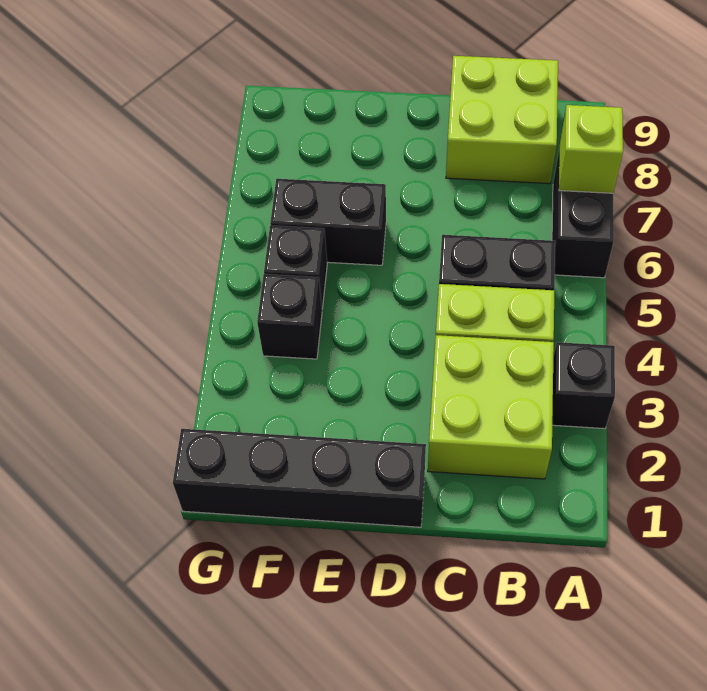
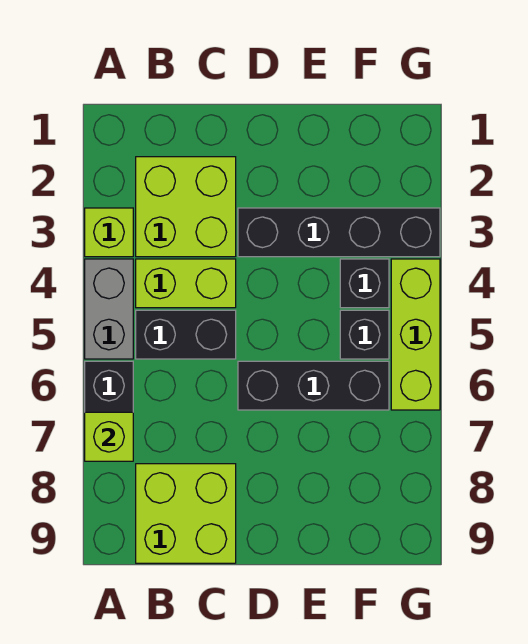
black 1x1 brick [552,342,615,429] -> lime 1x1 brick [85,208,133,257]
none -> grey 1x2 brick [85,259,133,359]
black 1x4 brick [173,429,426,527] -> black 1x4 brick moved to [238,208,440,257]
black 1x2 brick [270,179,386,265] -> black 1x3 brick [238,361,389,410]
none -> lime 1x3 brick [391,259,440,410]

